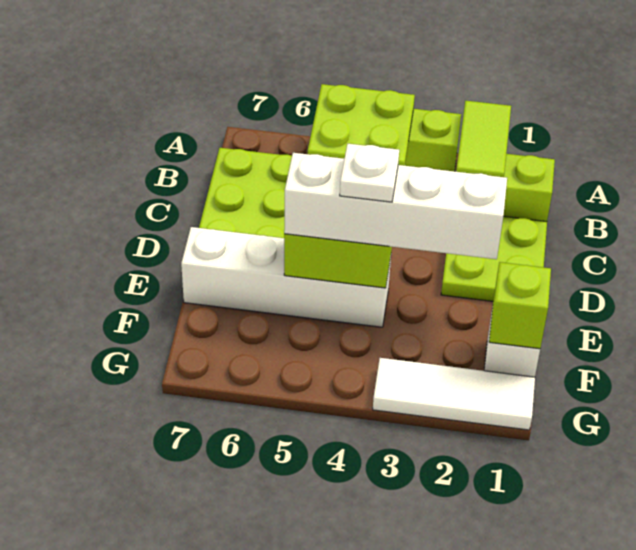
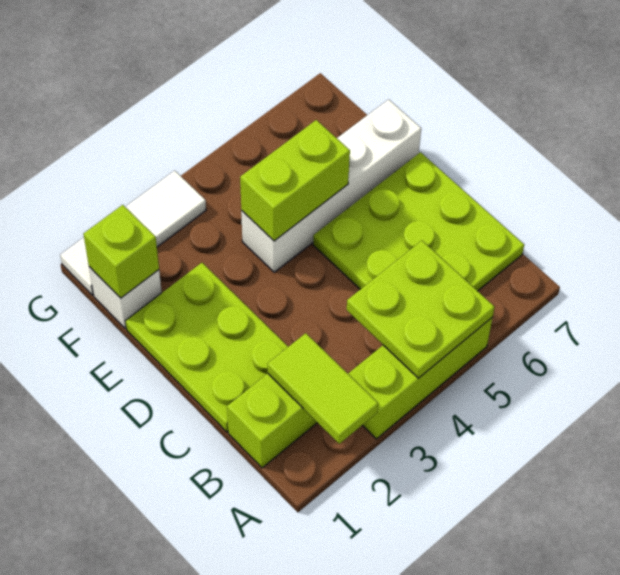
lime 2x2 plate [441,216,547,301] -> lime 2x3 plate [125,263,288,432]
white 1x4 brick [284,153,507,259] -> none
white 1x1 plate [340,144,399,202] -> none

